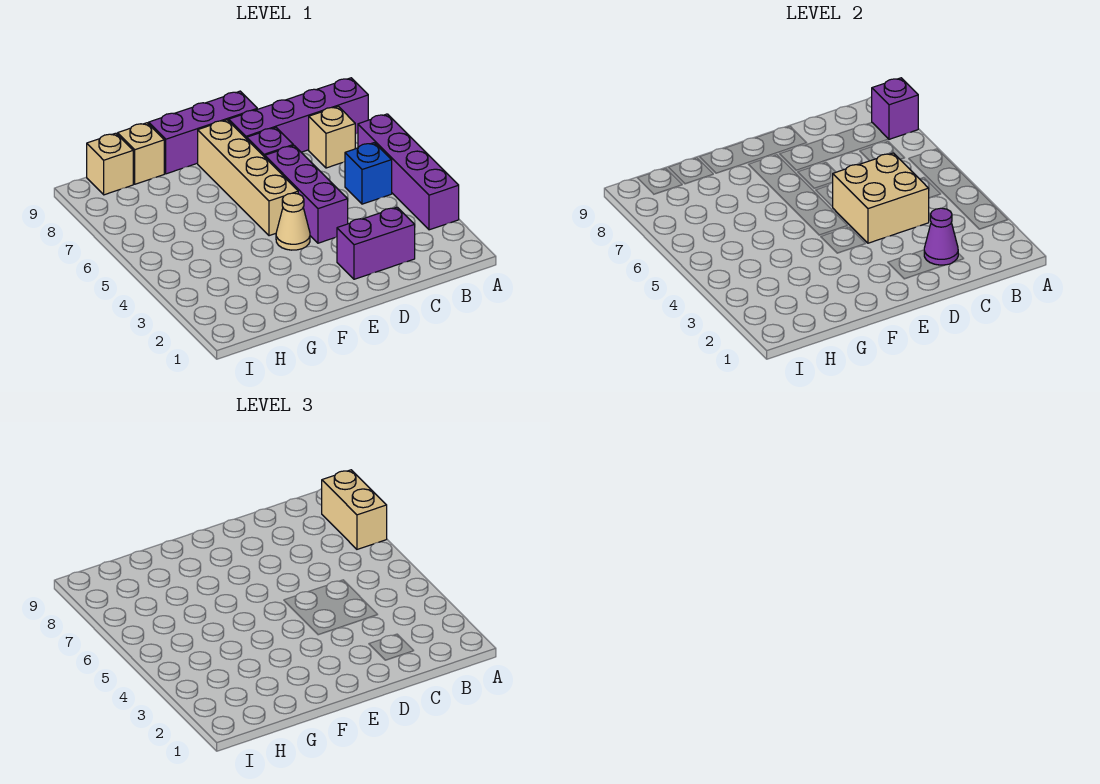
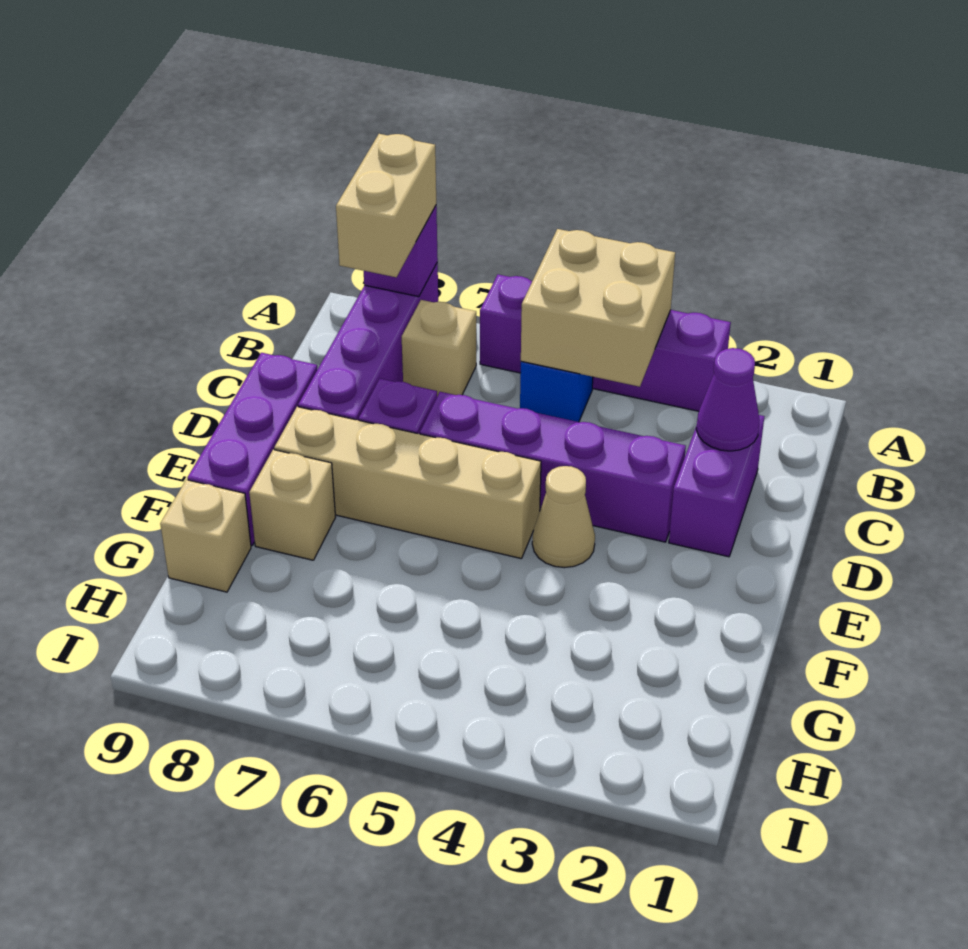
tan 1x2 brick [322,470,387,549] -> tan 1x2 brick turned to [336,134,436,277]
tan 2x2 brick [833,153,929,243] -> tan 2x2 brick moved to [521,229,675,387]
purple 1x3 brick [265,146,348,243] -> purple 1x4 brick [420,392,686,542]
tan 1x1 brick [87,133,133,195] -> tan 1x1 brick moved to [249,450,336,560]

